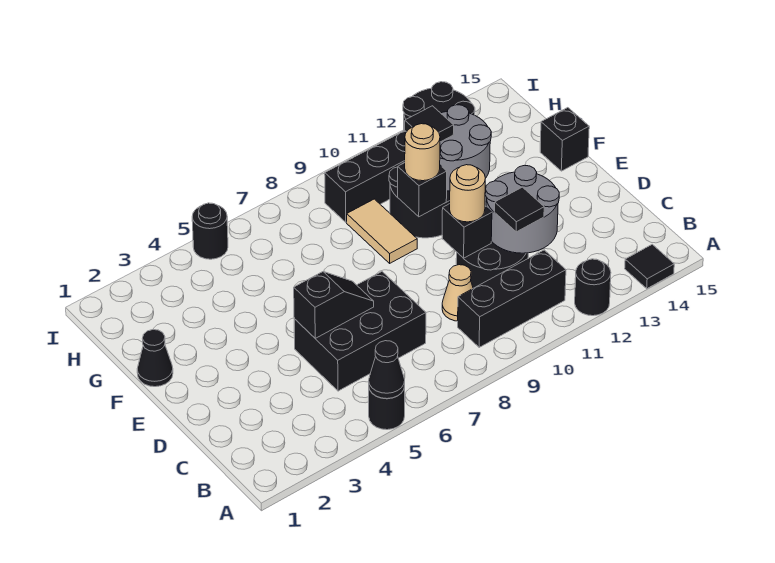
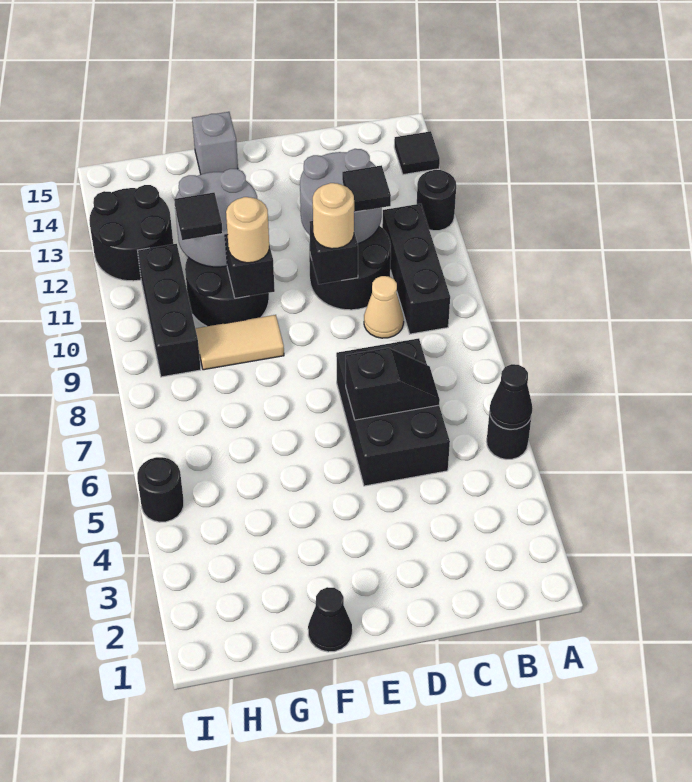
black 1x2 slope [294,272,374,338] -> black 1x2 slope turned to [346,348,440,420]
black 1x1 brick [540,108,589,171] -> grey 1x1 brick [192,112,238,174]

